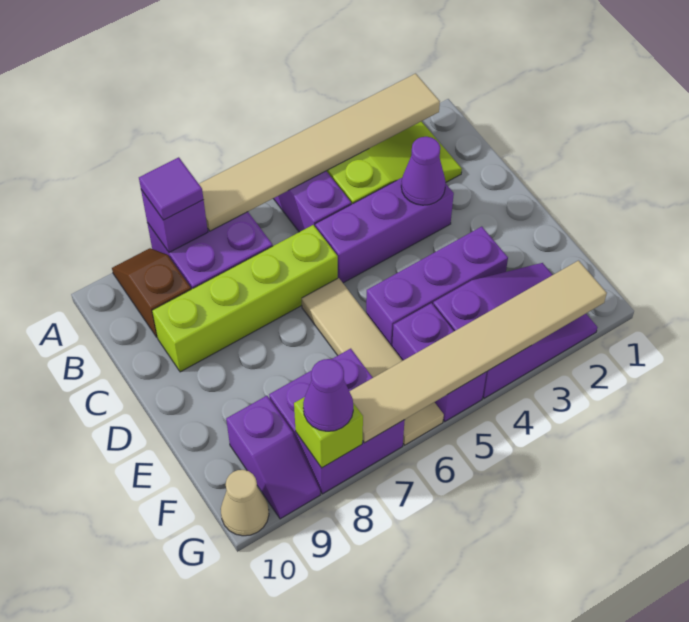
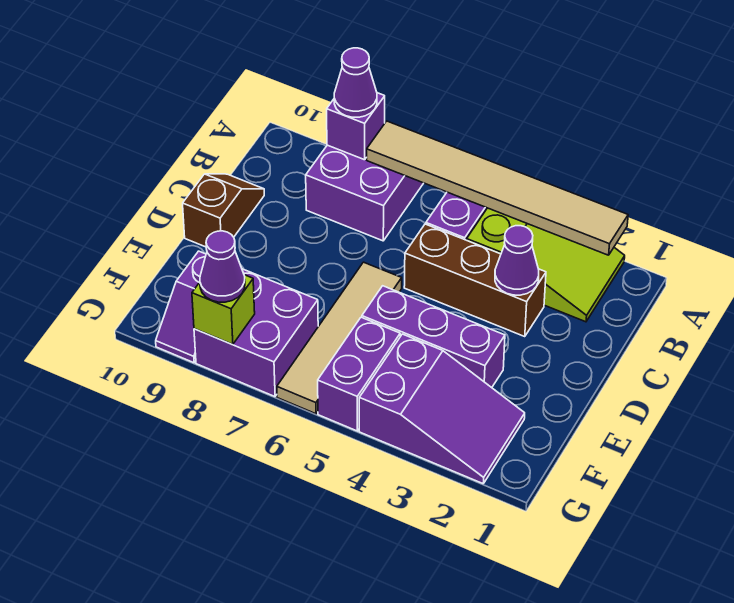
purple 1x1 tile [139,157,203,220] -> purple 1x1 cone [334,48,377,117]
brown 1x2 slope [112,248,191,337] -> brown 1x2 slope moved to [183,174,264,247]
purple 1x3 brick [315,178,454,283] -> brown 1x3 brick [404,224,546,337]
lime 1x4 brick [152,225,338,372] -> none
tan 1x6 tile [349,261,607,443] -> none
tan 1x1 cone [221,470,269,536] -> none

